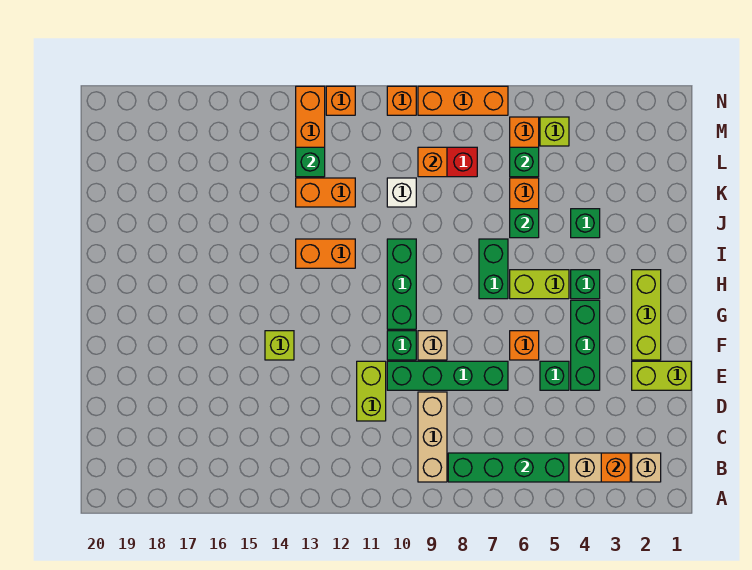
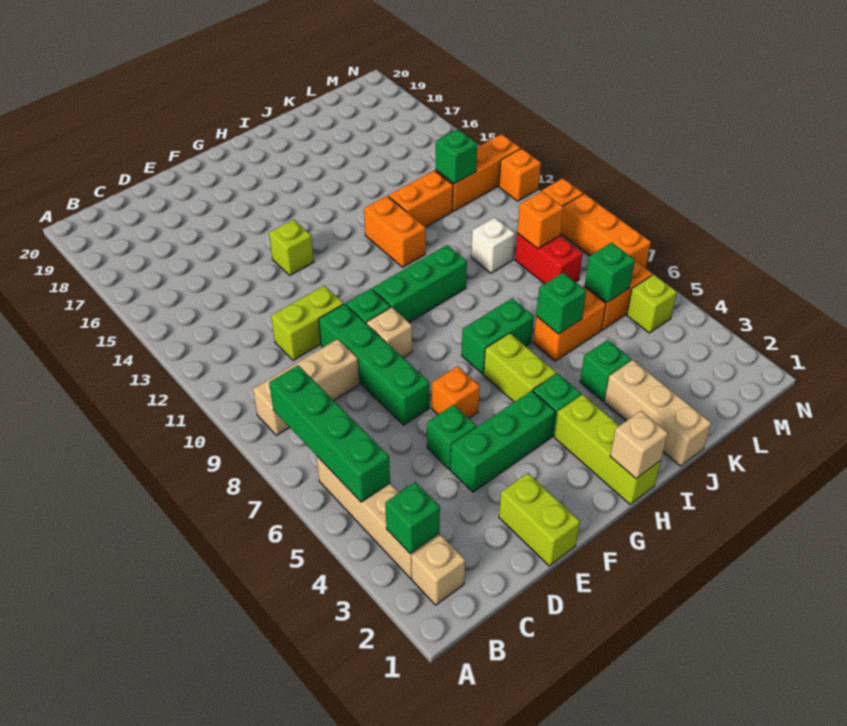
orange 1x1 brick [601,453,630,482] -> green 1x1 brick [385,482,440,554]
lime 1x3 brick [632,270,661,360] -> lime 1x3 brick turned to [554,394,661,504]
none -> tan 1x1 brick [610,411,668,479]
none -> tan 1x3 brick [604,360,711,466]
orange 1x2 brick [296,178,355,207] -> orange 1x2 brick turned to [388,170,453,227]

